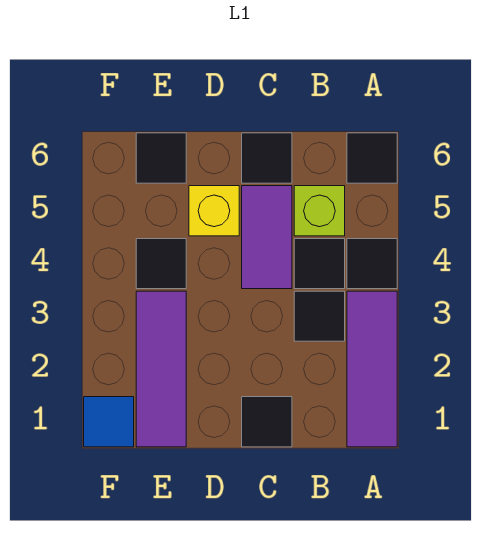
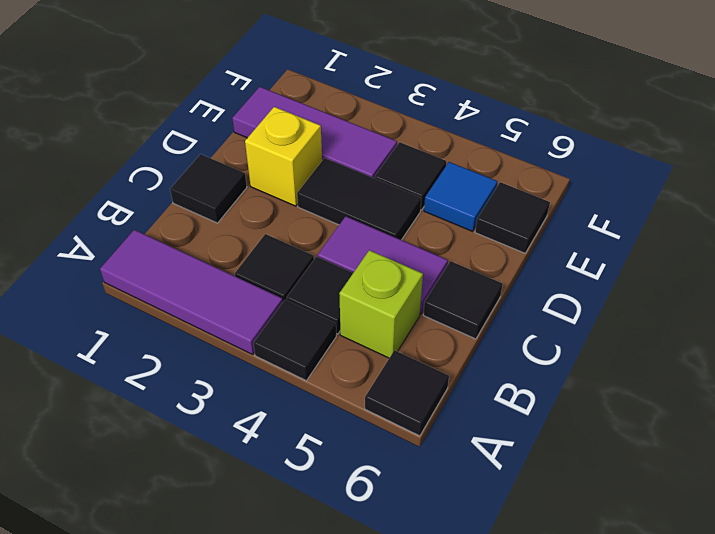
none -> black 1x2 tile [297,158,421,240]
yellow 1x1 brick [189,186,239,236] -> yellow 1x1 brick moved to [245,107,322,206]
blue 1x1 tile [84,397,134,447] -> blue 1x1 tile moved to [424,162,497,231]

